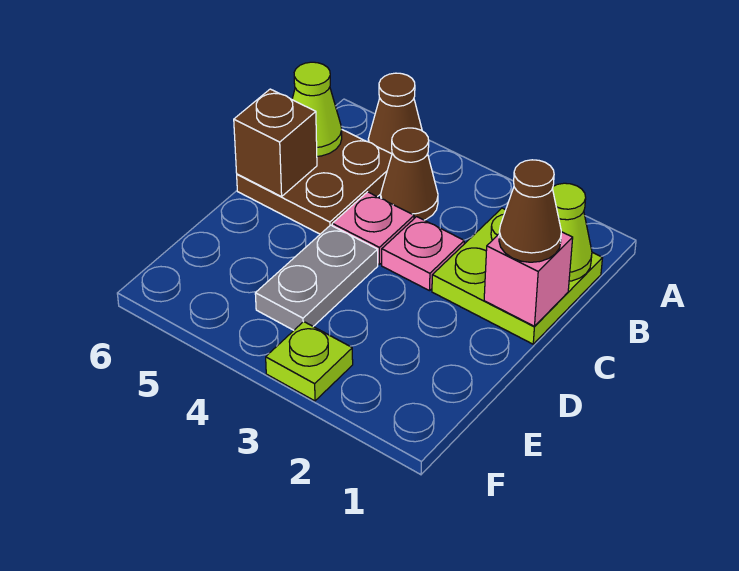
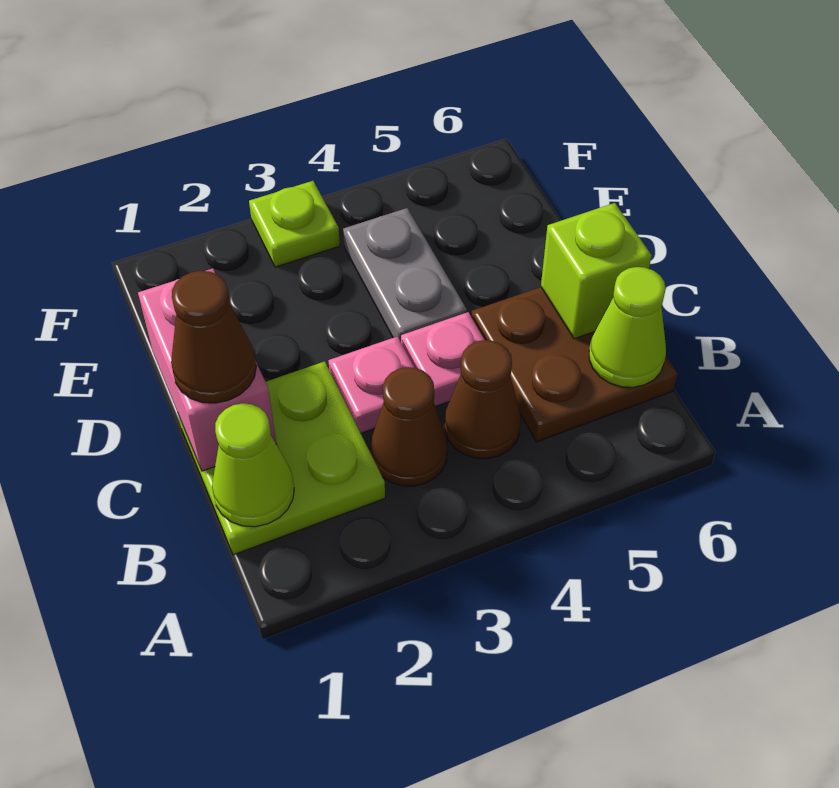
brown 1x1 cone [368,73,422,154] -> brown 1x1 cone moved to [371,367,448,486]
pink 1x1 brick [484,232,573,326] -> pink 1x2 brick [138,268,276,471]
brown 1x1 brick [234,89,317,197] -> lime 1x1 brick [541,203,652,339]

